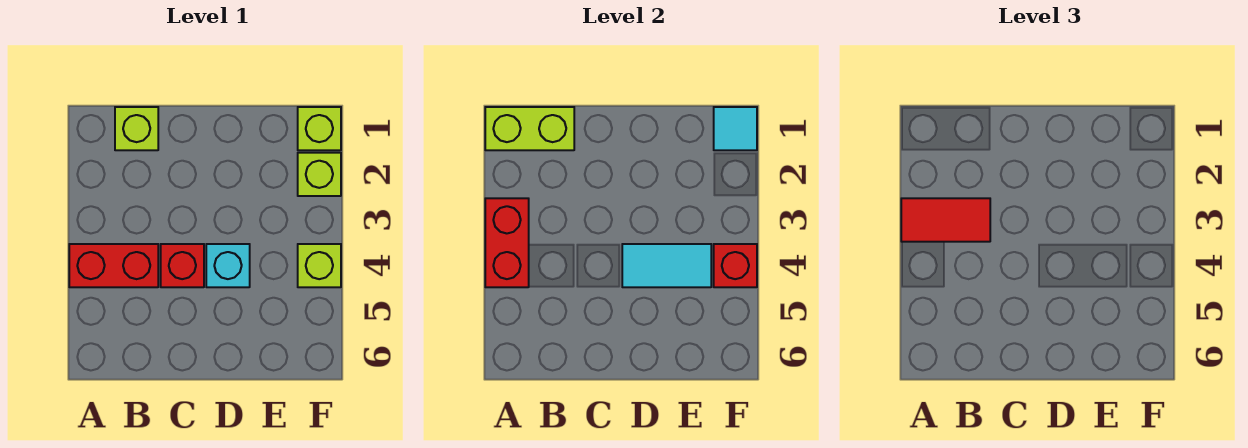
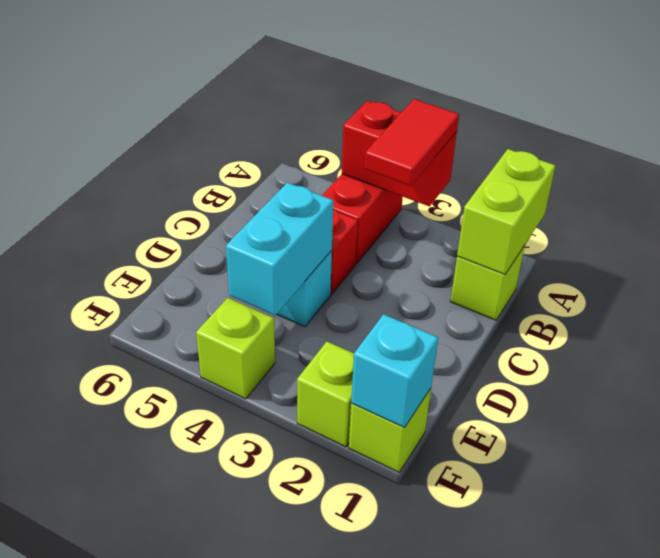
cyan 1x2 tile [622,244,711,287] -> cyan 1x2 brick [226,182,333,315]
cyan 1x1 tile [714,107,757,150] -> cyan 1x1 brick [351,314,438,428]
red 1x1 brick [714,244,757,287] -> none

